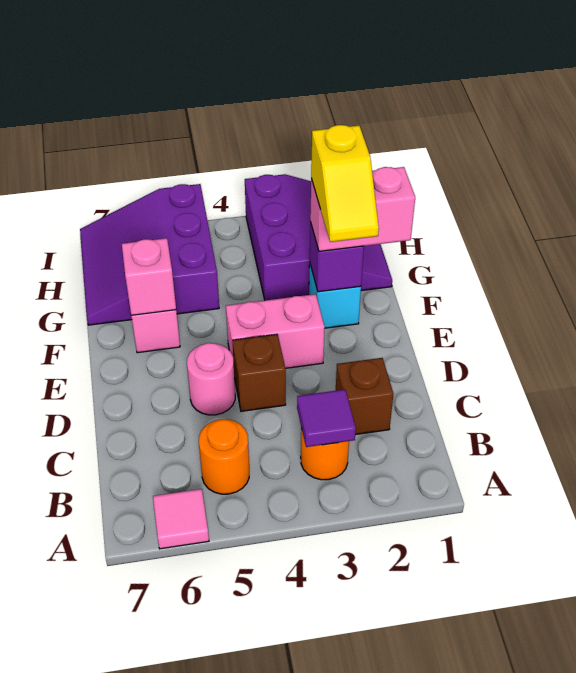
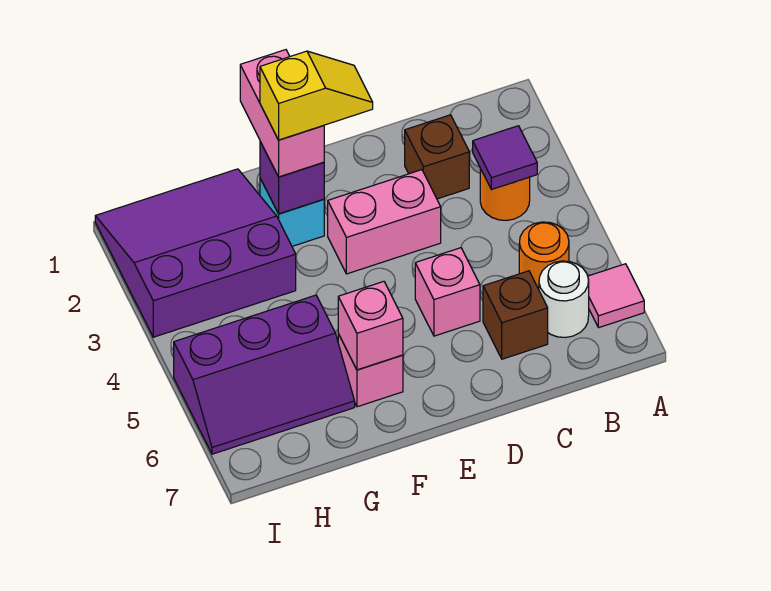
none -> white 1x1 round brick [539,261,589,337]
brown 1x1 brick [232,334,286,411] -> brown 1x1 brick moved to [483,271,548,359]
pink 1x1 round brick [187,343,235,415] -> pink 1x1 brick [415,248,480,336]
pink 1x2 brick [226,294,325,368] -> pink 1x2 brick turned to [328,170,441,274]
purple 3x3 slope [80,184,219,325] -> purple 2x3 slope [174,295,355,454]

